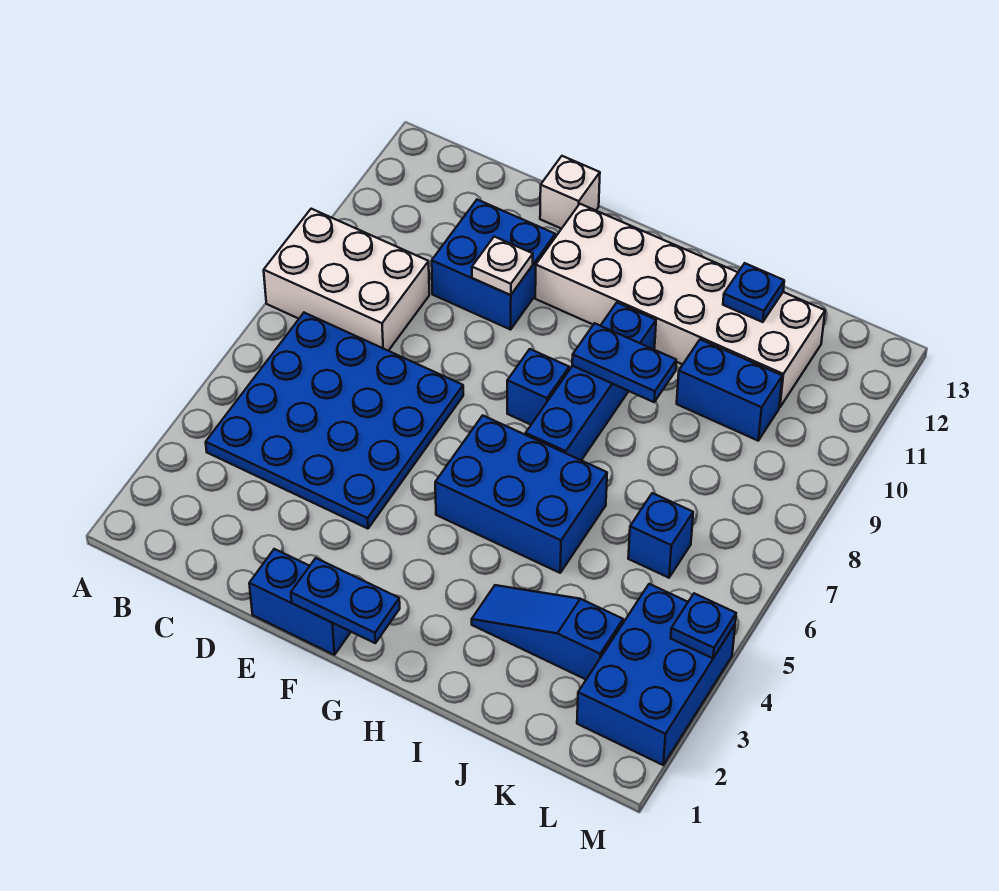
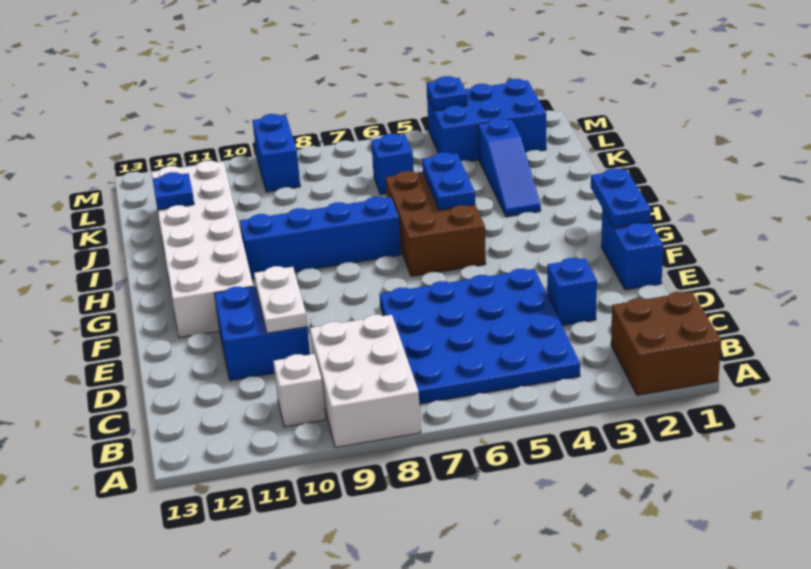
none -> brown 2x2 brick [611,292,721,395]
white 1x1 plate [472,237,533,295] -> white 1x2 plate [254,266,307,333]
white 1x1 brick [540,156,600,229] -> white 1x1 brick moved to [273,354,326,427]
blue 2x3 brick [435,415,607,573] -> brown 2x3 brick [386,171,486,276]
blue 1x1 brick [507,349,569,425] -> blue 1x1 brick moved to [547,258,597,326]
blue 1x2 plate [572,323,676,402] -> blue 1x2 plate moved to [422,152,475,210]
blue 1x2 brick [677,339,782,441] -> blue 1x2 brick moved to [252,114,300,192]

